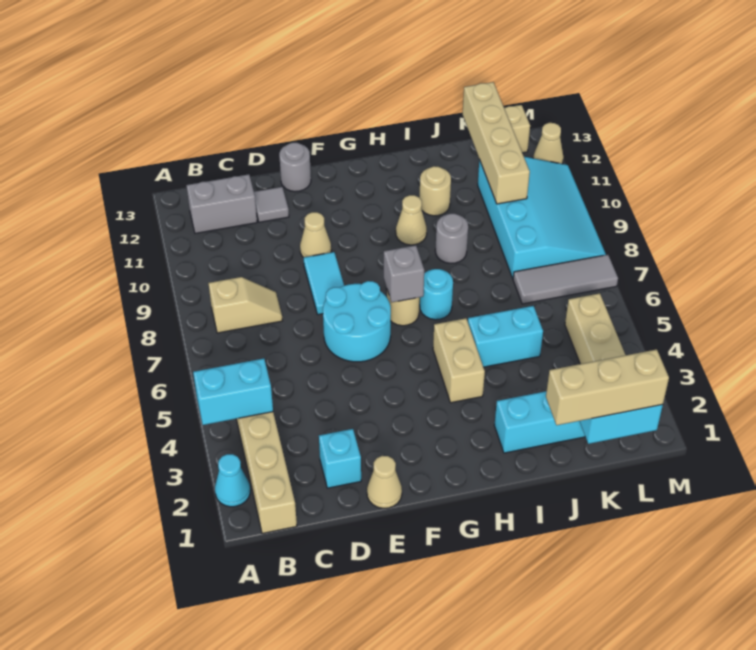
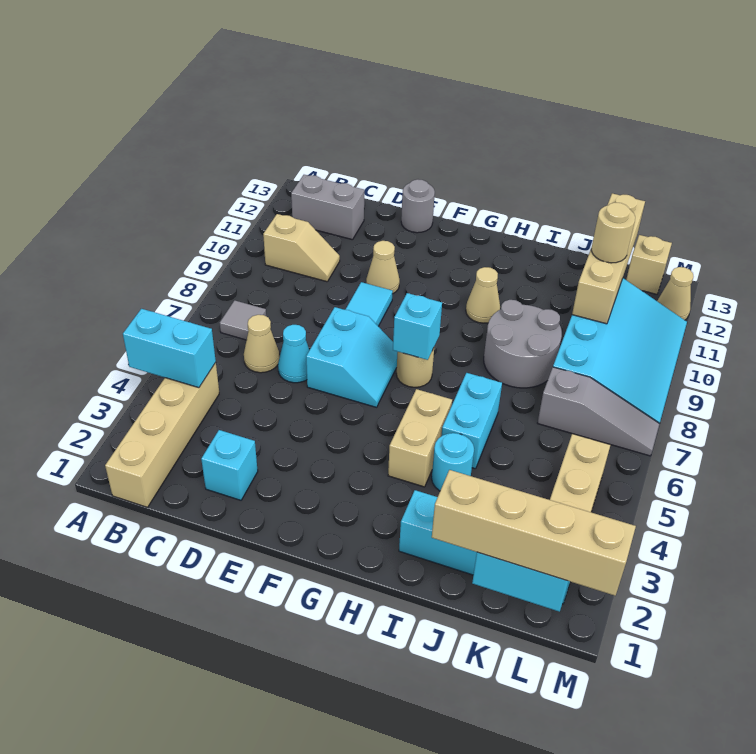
cyan 1x1 cone [215,454,250,507] -> cyan 1x1 cone moved to [278,325,309,383]
tan 1x2 slope [208,277,283,333] -> tan 1x2 slope moved to [263,214,340,282]
grey 1x1 tile [254,187,289,222] -> grey 1x1 tile moved to [220,300,266,340]
tan 1x1 cone [367,456,402,508] -> tan 1x1 cone moved to [244,315,279,373]
cyan 2x2 round brick [323,281,391,362] -> cyan 2x2 slope [306,307,397,407]
grey 1x1 brick [384,245,424,302] -> cyan 1x1 brick [393,293,442,360]
cyan 1x1 round brick [420,269,453,320] -> cyan 1x1 round brick moved to [432,433,474,491]
cyan 1x2 brick [468,306,543,367] -> cyan 1x2 brick turned to [441,373,502,469]
grey 1x1 round brick [435,214,468,263] -> grey 2x2 round brick [484,300,562,388]
tan 1x1 round brick [419,166,451,216] -> tan 1x1 round brick moved to [591,203,635,263]
tan 1x3 brick [546,349,669,425] -> tan 1x4 brick [432,470,636,596]
grey 1x3 tile [513,255,618,304] -> grey 1x3 slope [538,367,659,456]

